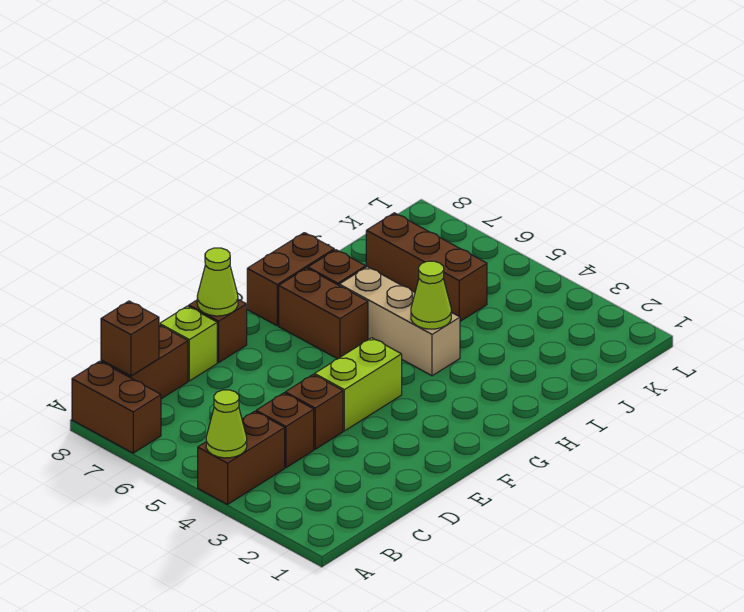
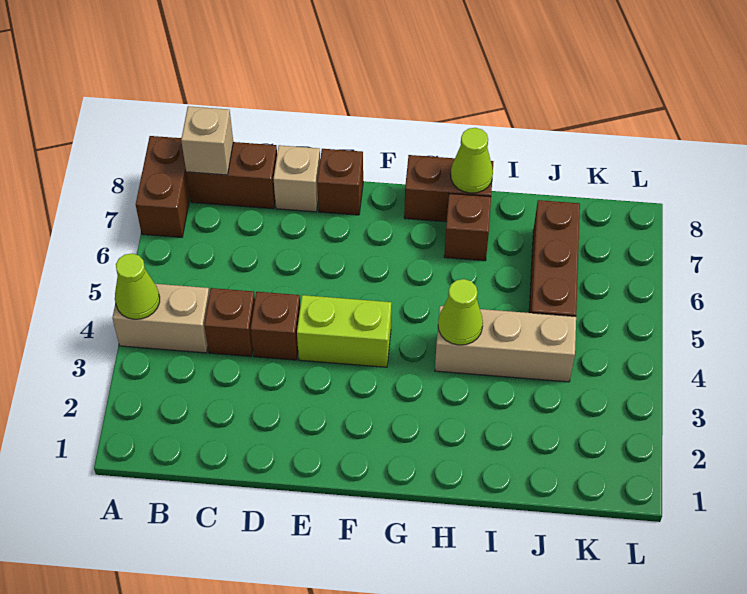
brown 1x2 brick [198,411,285,504] -> tan 1x2 brick [112,284,210,353]
brown 1x1 brick [101,301,159,376] -> tan 1x1 brick [181,106,233,175]
lime 1x1 brick [160,306,217,381] -> tan 1x1 brick [274,145,320,212]
lime 1x1 cone [197,248,238,316] -> lime 1x1 cone moved to [451,128,493,193]
brown 1x2 brick [279,268,368,359] -> none
tan 1x3 brick [339,267,460,376] -> tan 1x3 brick turned to [435,306,576,382]

